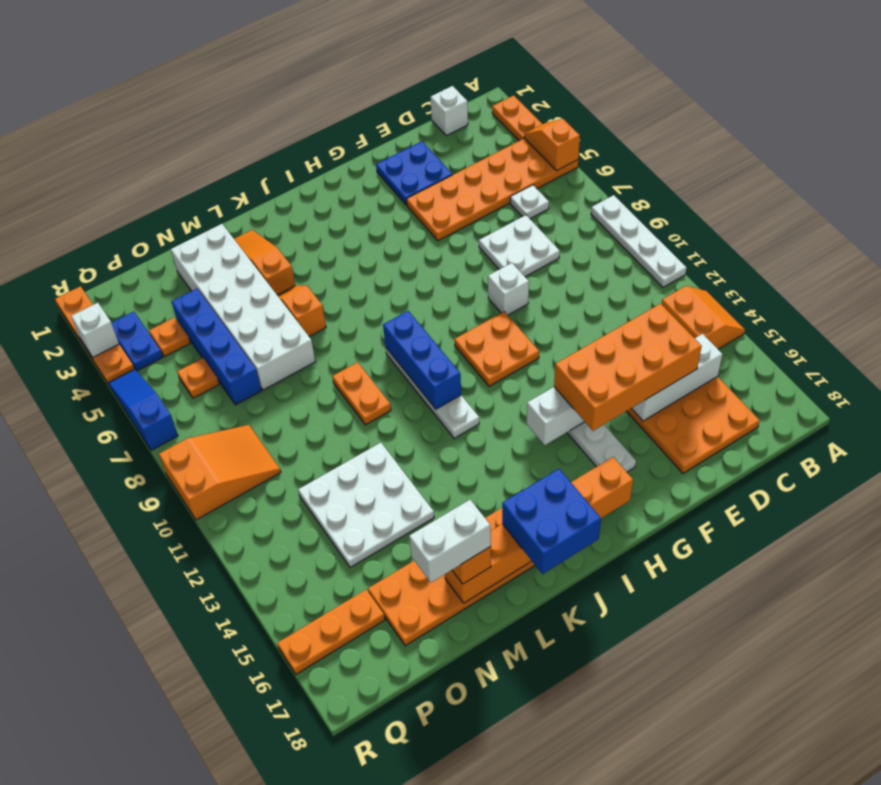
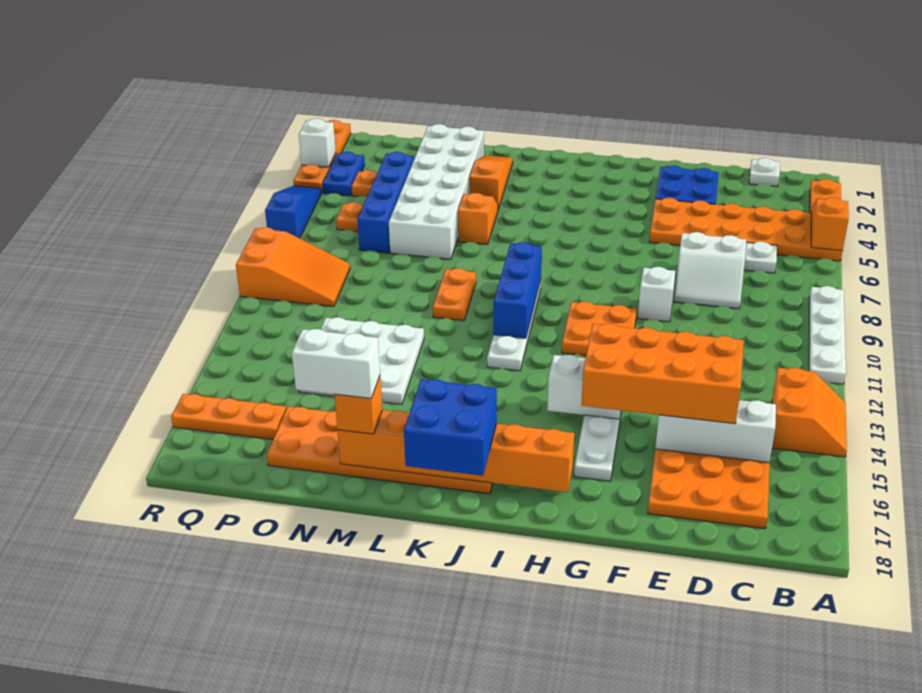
white 1x1 brick [431,86,468,136] -> white 1x1 plate [749,158,780,186]
white 2x2 plate [479,215,560,277] -> white 2x2 slope [674,232,746,309]

